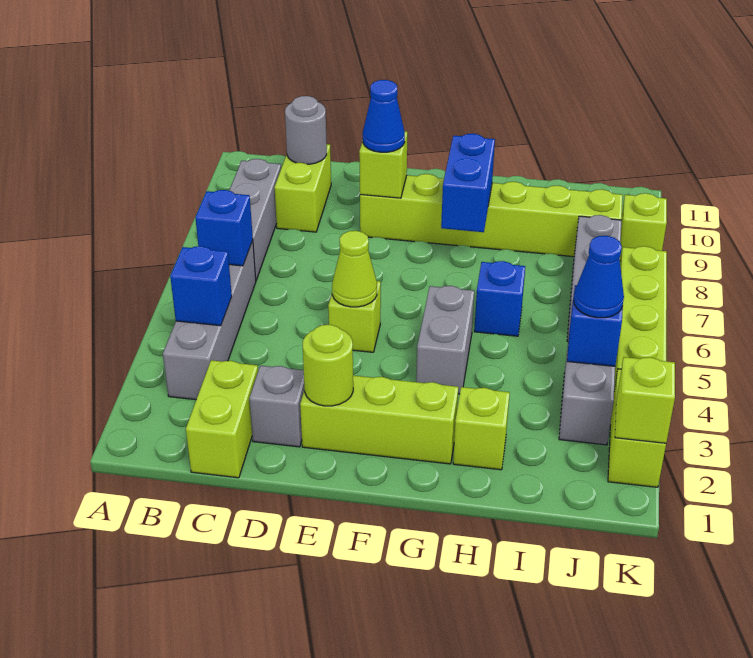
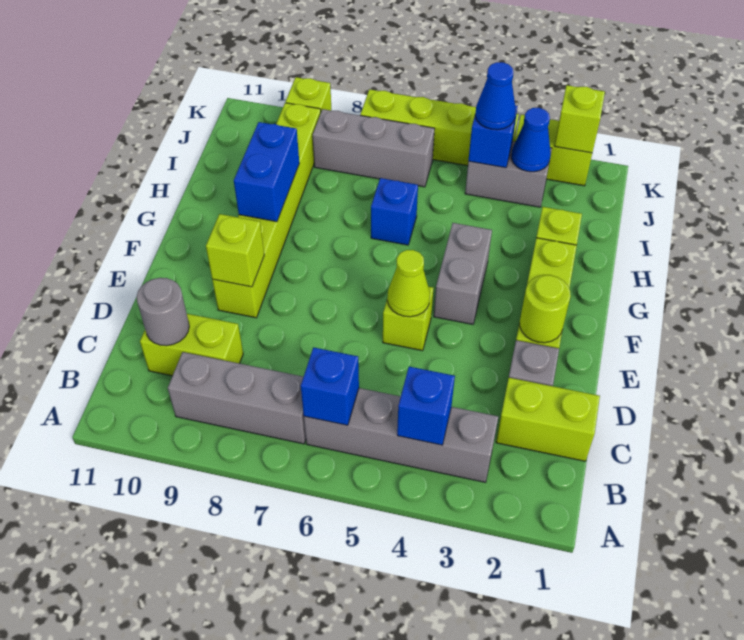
blue 1x1 cone [363,80,405,152] -> blue 1x1 cone moved to [511,108,551,172]
grey 1x2 brick [416,286,474,394] -> grey 1x2 brick turned to [434,223,492,324]
blue 1x2 brick [441,134,495,232] -> blue 1x2 brick turned to [234,122,299,222]

